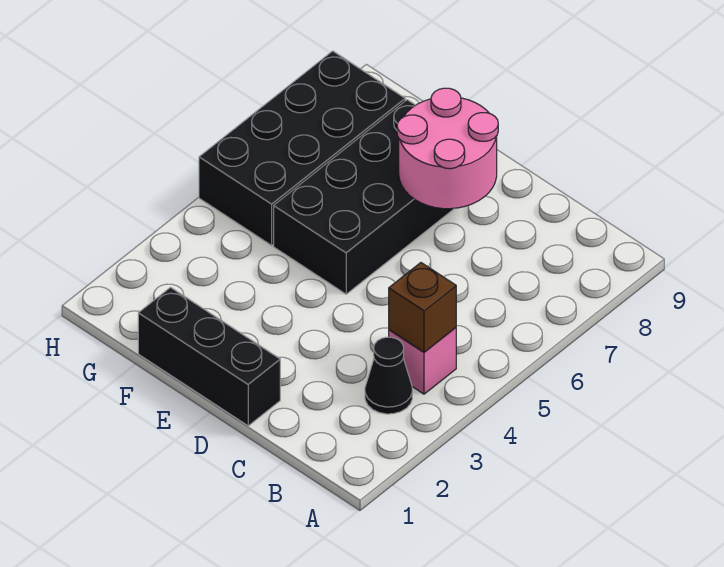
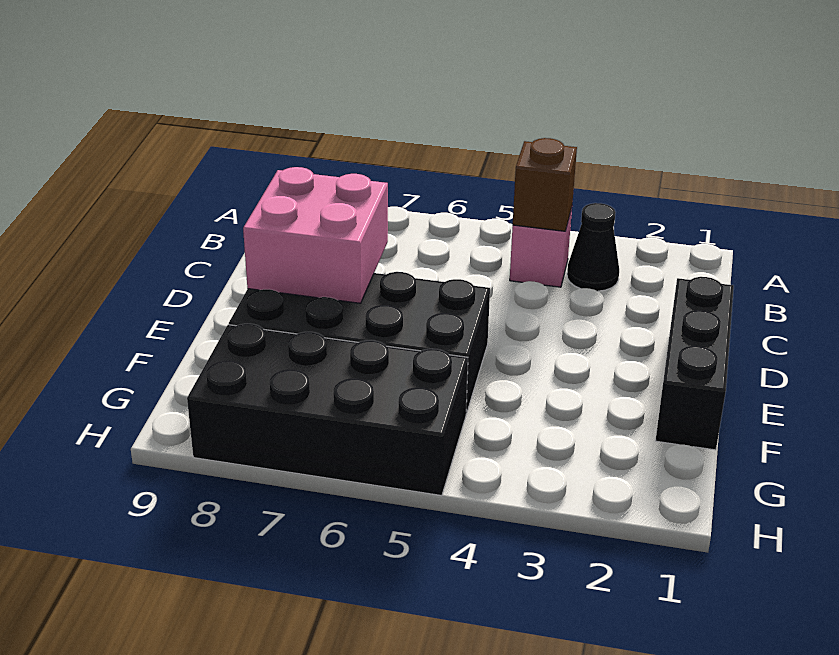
pink 2x2 round brick [397,88,498,209] -> pink 2x2 brick [243,167,388,303]

